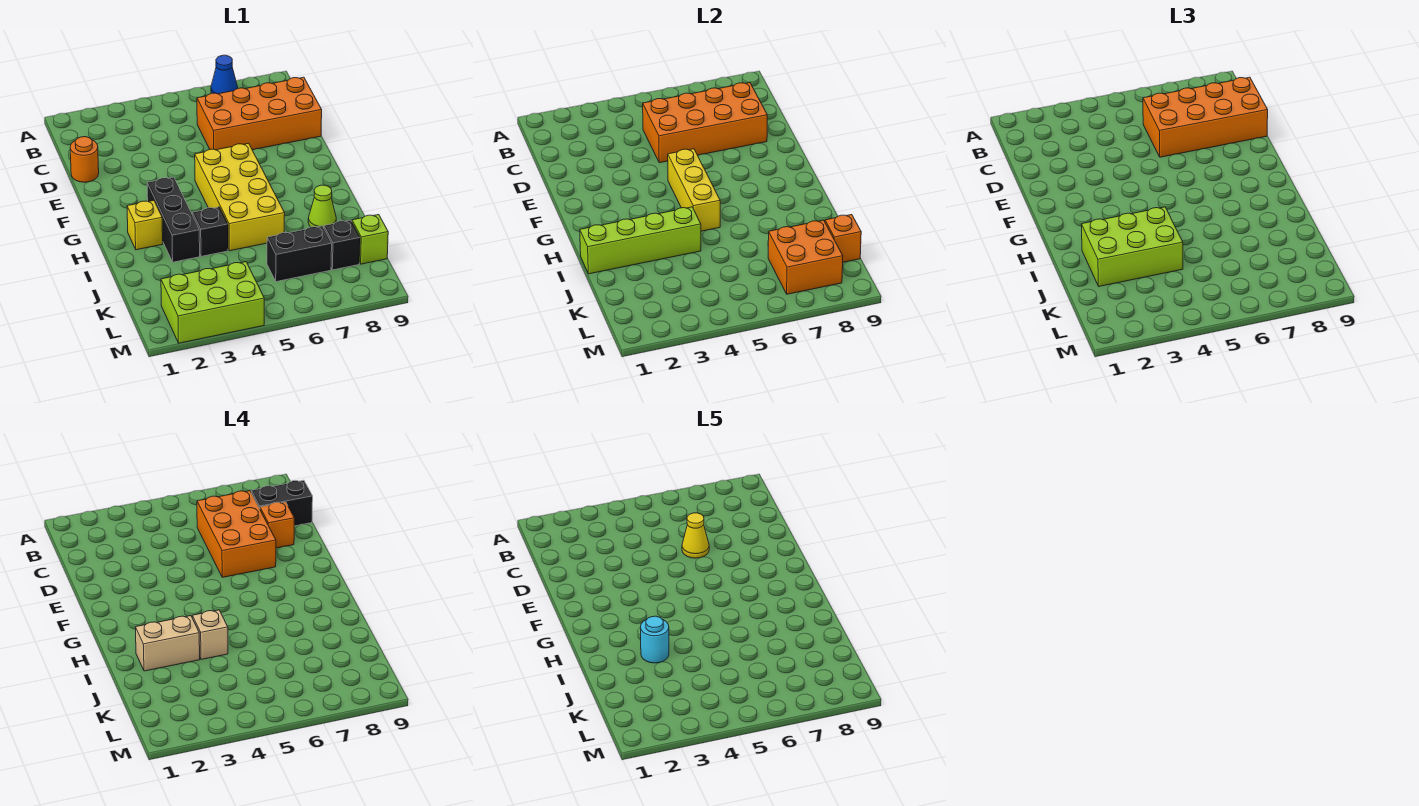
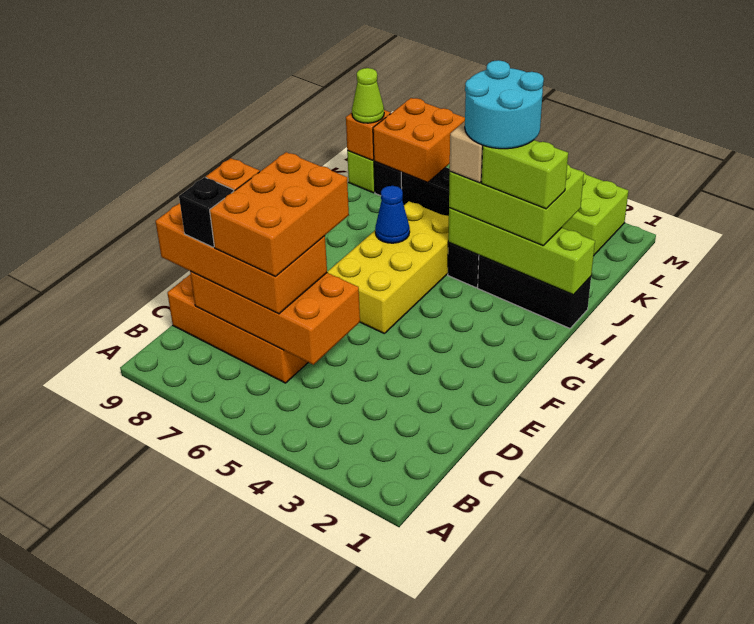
blue 1x1 cone [211,55,238,94] -> blue 1x1 cone moved to [375,186,410,243]
black 1x2 brick [251,480,313,526] -> black 1x1 brick [179,177,234,247]
orange 1x1 round brick [70,137,99,182] -> none
yellow 1x1 cone [682,513,709,558] -> none
yellow 1x3 brick [668,149,720,231] -> none
black 1x3 brick [147,177,200,262] -> black 1x3 brick turned to [478,255,591,328]
yellow 1x1 brick [127,200,163,250] -> none
tan 1x2 brick [135,616,200,671] -> lime 1x2 brick [482,140,568,209]
cyan 1x1 round brick [641,616,669,663] -> cyan 2x2 round brick [465,60,544,149]
lime 1x1 cone [308,185,336,228] -> lime 1x1 cone moved to [352,68,384,123]

